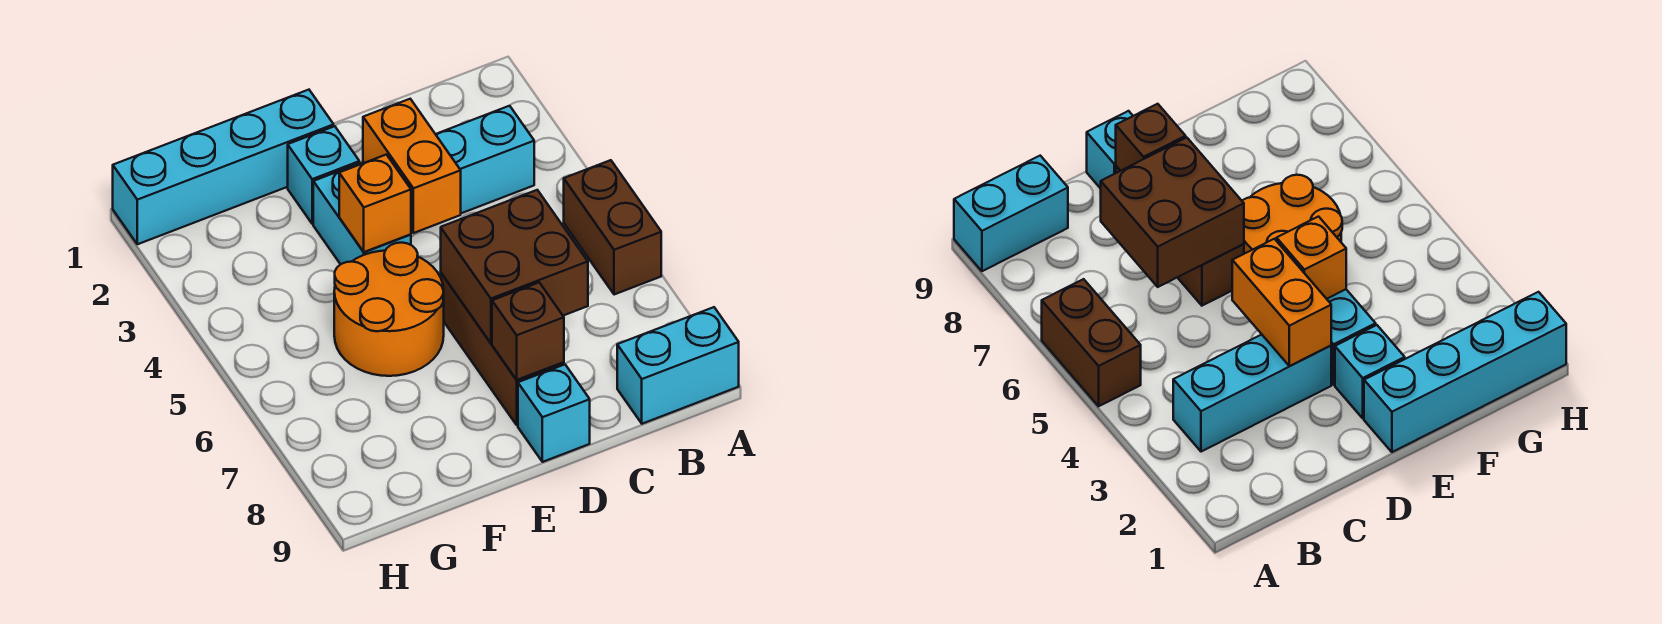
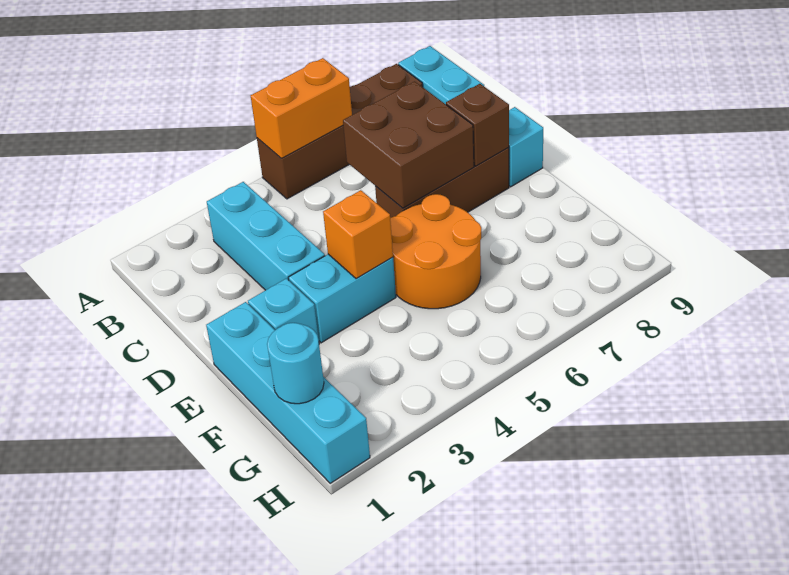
brown 1x2 brick [564,160,661,295] -> brown 1x4 brick [257,64,423,199]
orange 1x2 brick [363,99,461,233] -> orange 1x2 brick moved to [251,58,352,158]
none -> cyan 1x1 round brick [267,323,324,404]

